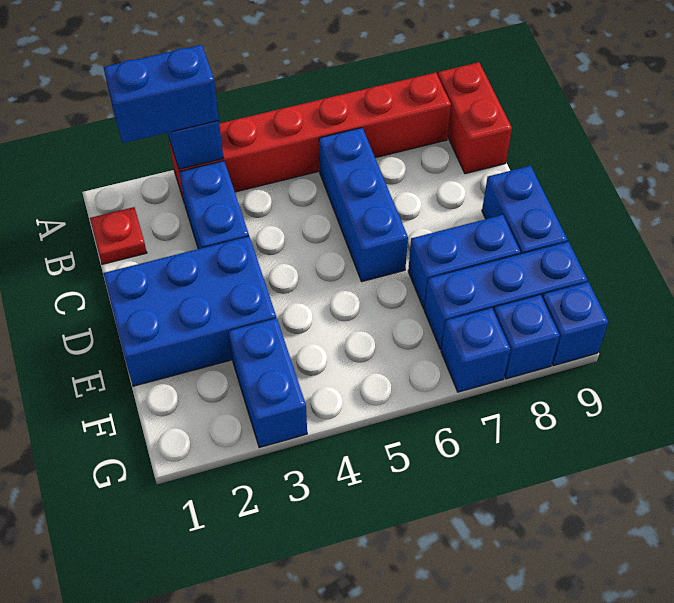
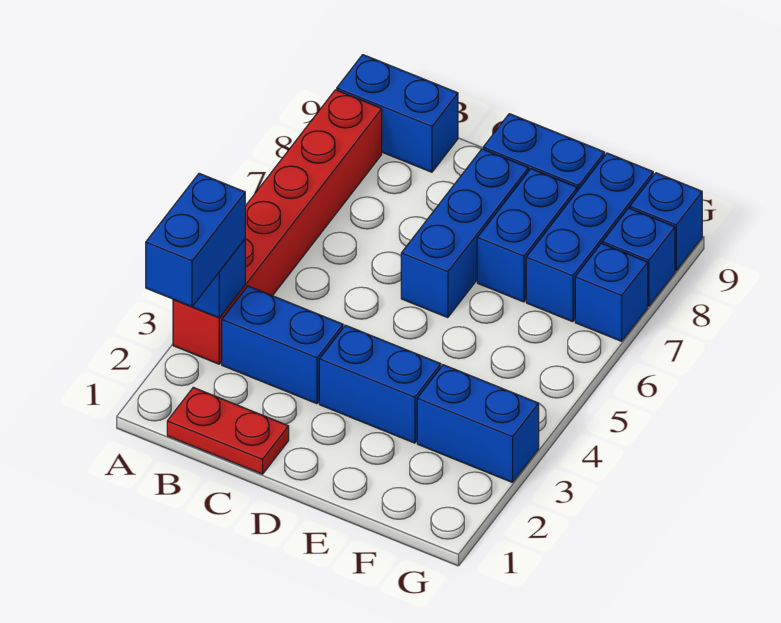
red 1x2 brick [438,62,512,174] -> blue 1x2 brick [337,55,458,172]
red 1x1 plate [90,207,147,264] -> red 1x2 plate [167,387,289,474]
blue 1x3 brick [319,128,408,281] -> blue 1x3 brick turned to [401,149,528,318]
blue 2x3 brick [103,236,276,386] -> blue 1x2 brick [319,325,441,443]

